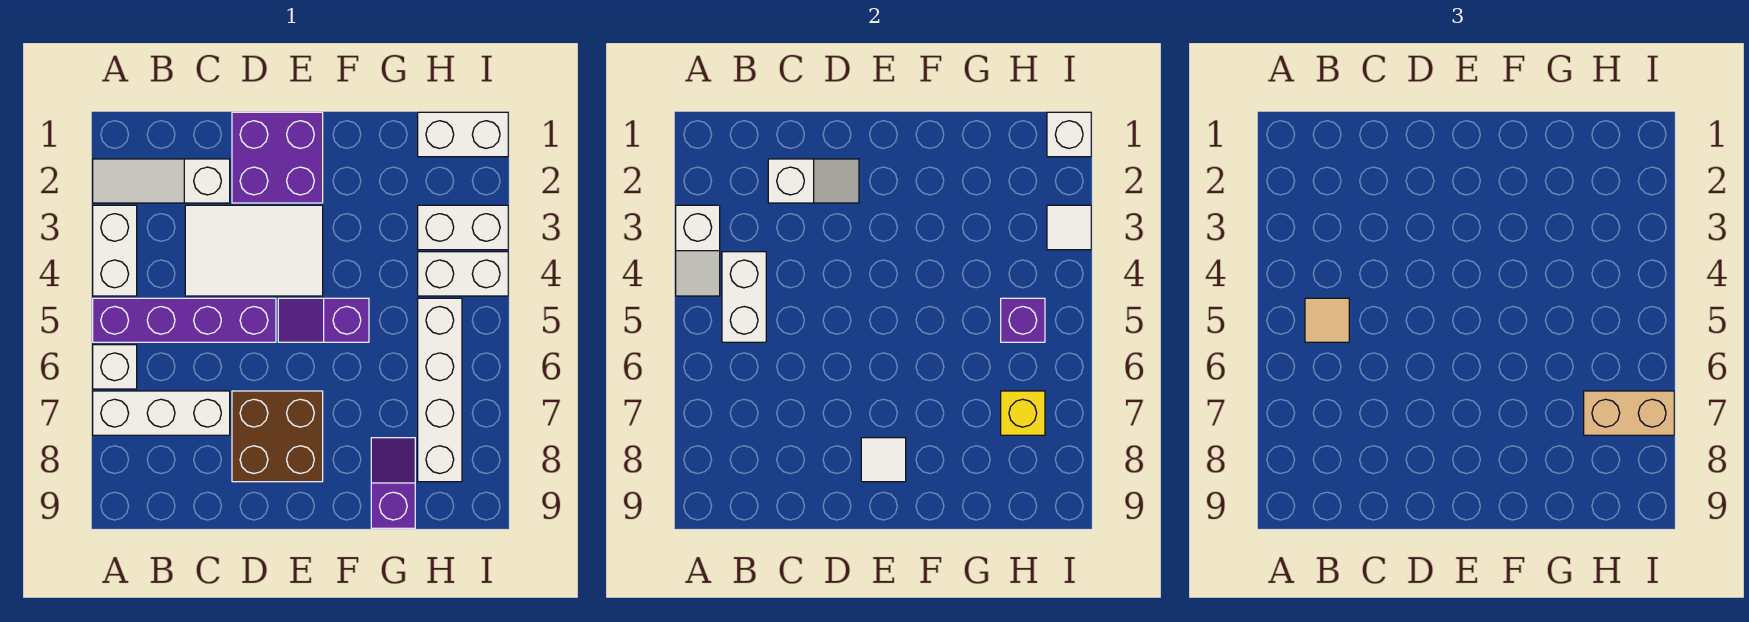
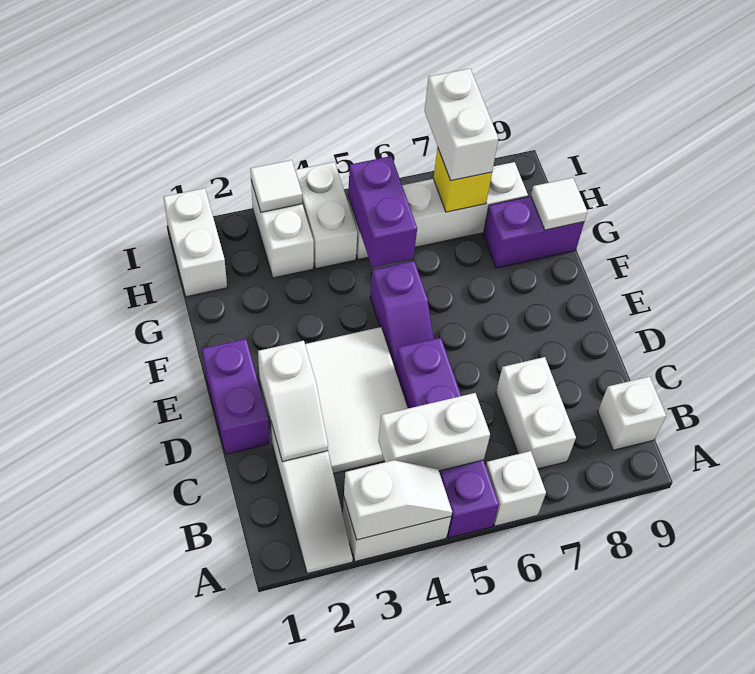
white 1x3 brick [93,391,230,435] -> white 1x2 brick [496,357,576,469]
tan 1x1 tile [1305,298,1349,342] -> none
white 1x2 slope [768,159,859,203] -> white 1x2 slope turned to [258,341,328,461]
purple 2x2 brick [232,112,323,203] -> purple 1x2 brick [202,339,269,454]
brown 2x2 brick [232,391,323,482] -> none
white 1x1 tile [861,438,906,482] -> white 1x1 tile moved to [531,178,587,230]
purple 1x2 slope [371,438,415,528] -> purple 1x2 brick [483,196,584,268]
purple 1x1 brick [1001,298,1045,342] -> purple 1x2 brick [348,156,417,267]
tan 1x2 brick [1584,391,1674,435] -> white 1x2 brick [425,68,498,181]
white 1x1 brick [1047,112,1091,157] -> white 1x1 brick moved to [598,376,666,450]

